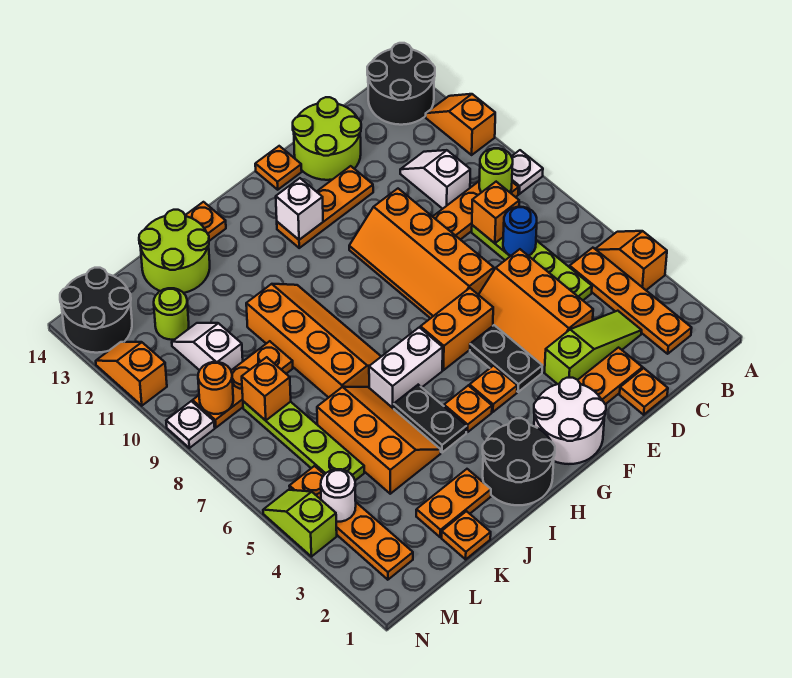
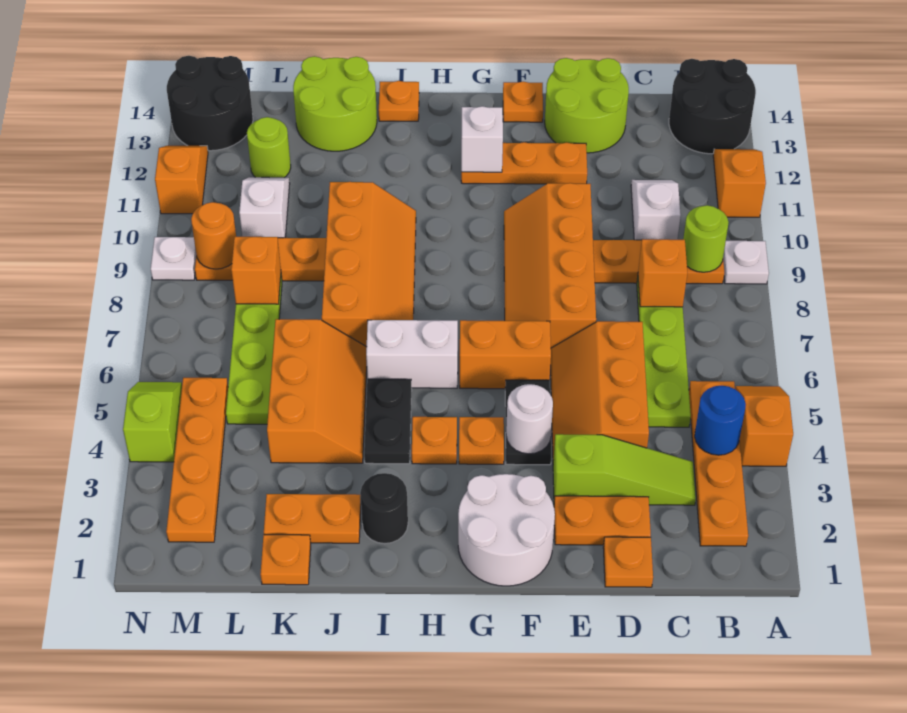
blue 1x1 round brick [503,207,537,256] -> blue 1x1 round brick moved to [695,386,746,455]
black 2x2 round brick [483,418,555,505] -> black 1x1 round brick [360,473,408,544]
white 1x1 round brick [321,469,356,522] -> white 1x1 round brick moved to [506,384,553,454]

